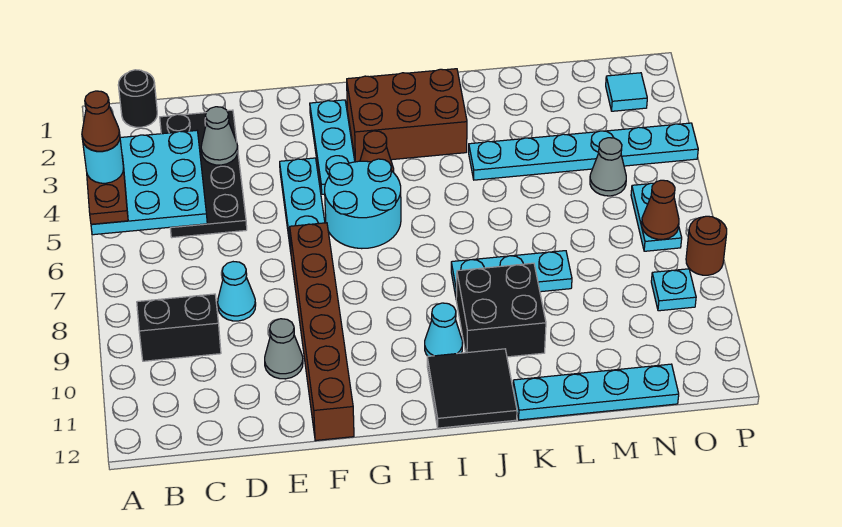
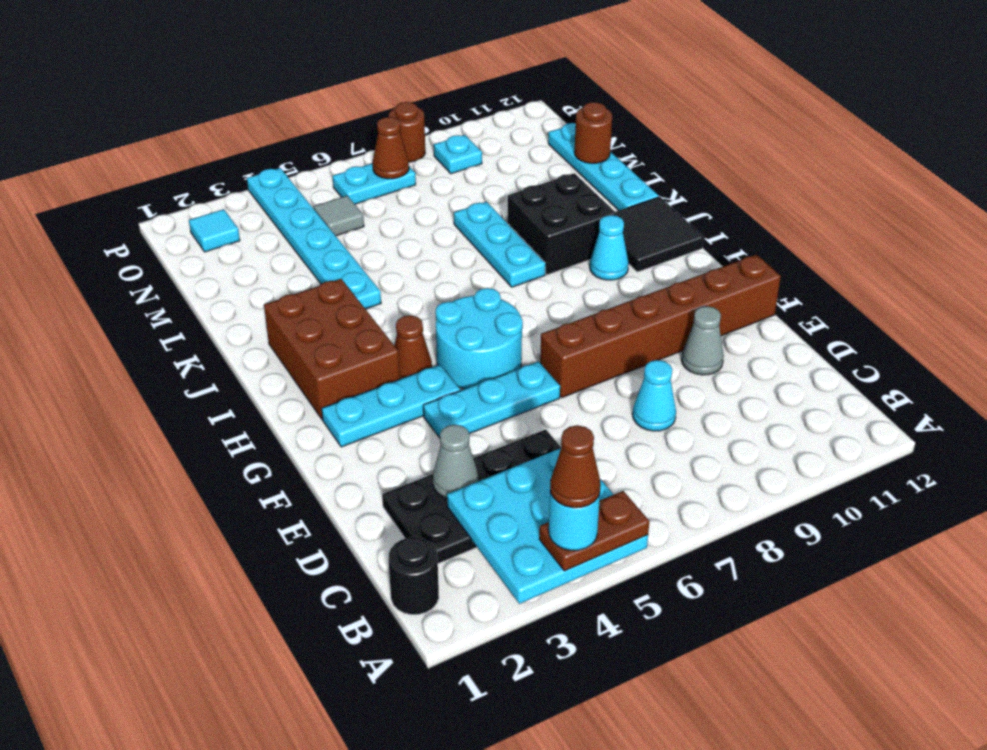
black 1x2 brick [137,294,221,361] -> none
none -> brown 1x1 round brick [574,102,612,163]
grey 1x1 cone [590,138,626,196] -> grey 1x1 tile [314,196,364,236]

